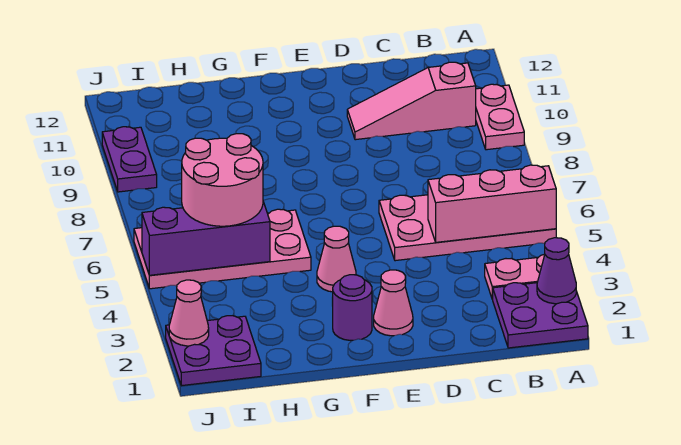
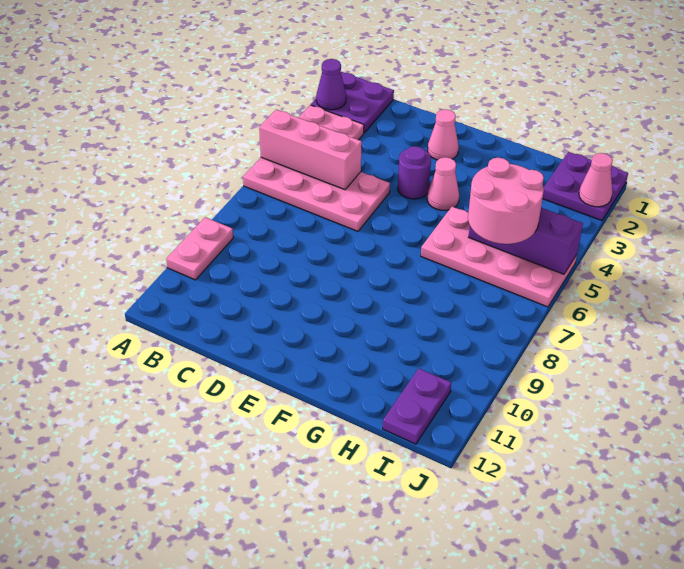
pink 1x3 slope [347,62,476,140] -> none
purple 1x1 round brick [332,275,372,341] -> purple 1x1 round brick moved to [398,146,431,199]
purple 1x2 plate [102,127,157,192] -> purple 1x2 plate moved to [383,369,451,444]

